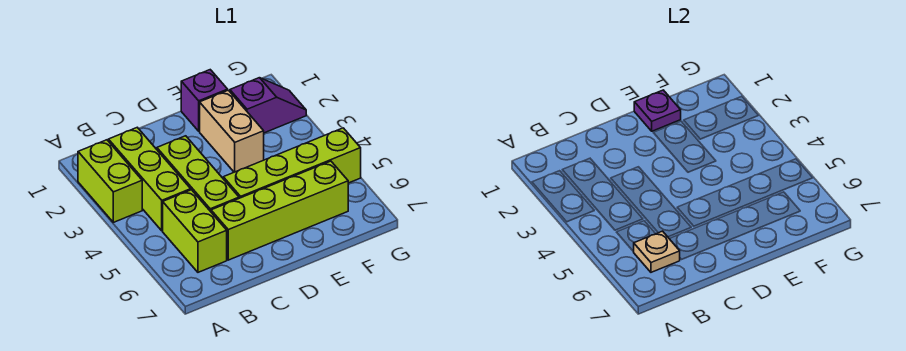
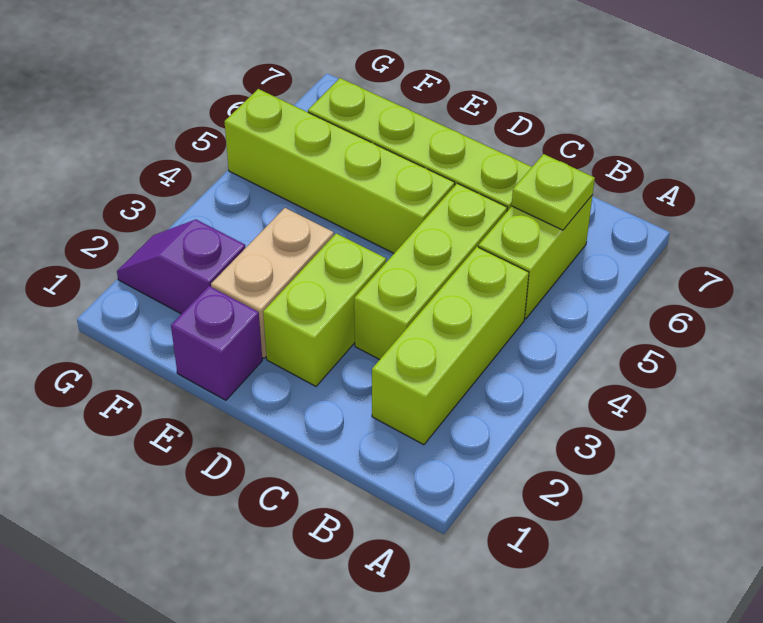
lime 1x2 brick [78,140,142,222] -> lime 1x2 brick moved to [263,233,386,386]
tan 1x1 plate [634,231,680,272] -> lime 1x1 plate [512,154,595,230]
purple 1x1 plate [634,90,681,131] -> none

